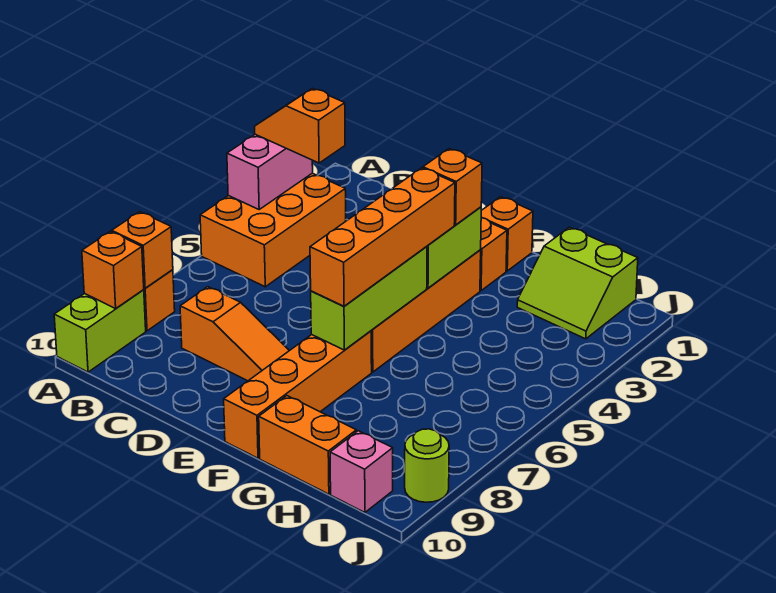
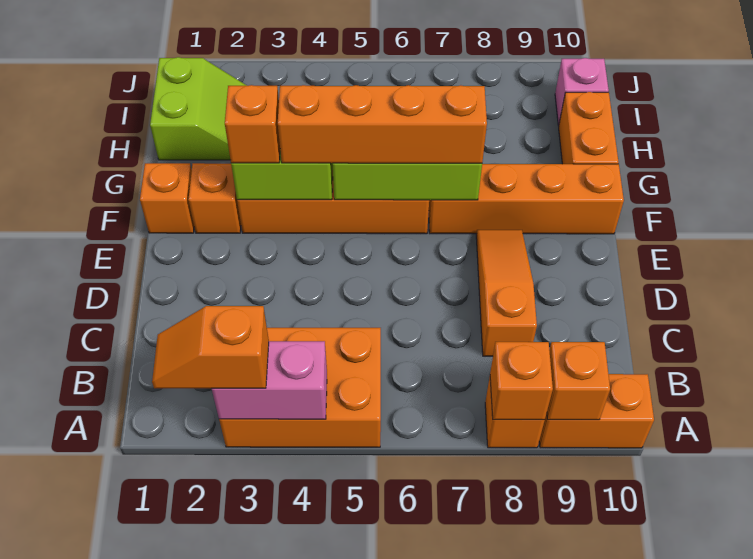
orange 1x2 slope [255,88,345,163] -> orange 1x2 slope turned to [152,306,269,388]
lime 1x2 brick [54,290,146,372] -> orange 1x2 brick [539,374,654,448]
lime 1x1 round brick [405,429,449,502] -> none

